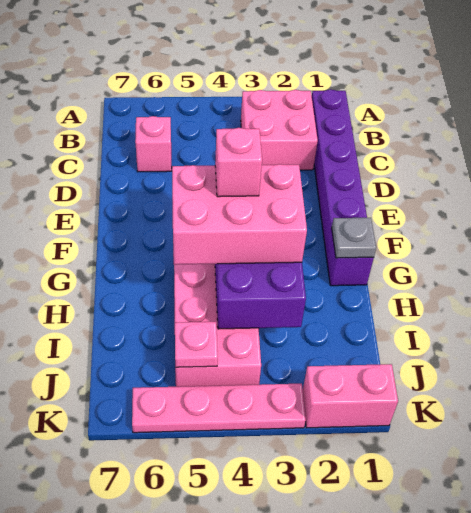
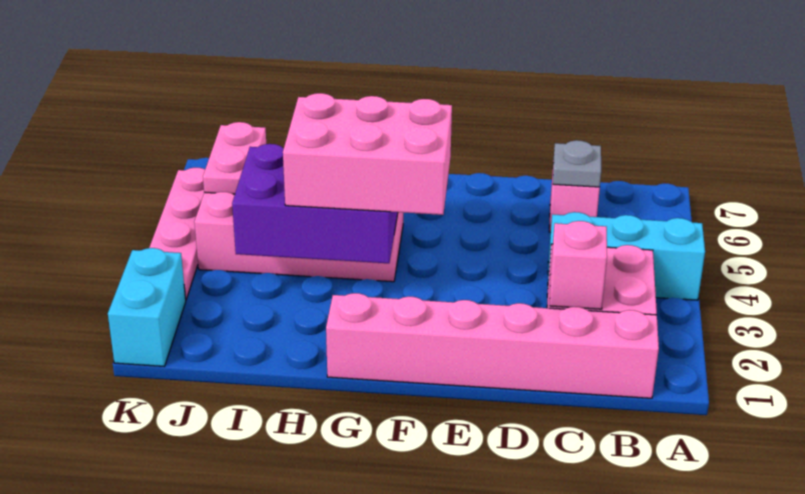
none -> cyan 1x3 brick [548,212,705,300]
purple 1x6 brick [312,89,374,286] -> pink 1x6 brick [326,293,659,398]
grey 1x1 plate [332,218,376,258] -> grey 1x1 plate moved to [553,140,601,187]
pink 2x3 brick [172,164,307,265] -> pink 2x3 brick turned to [283,93,452,215]
pink 1x1 brick [215,128,262,197] -> pink 1x1 brick moved to [550,221,607,309]
pink 1x1 plate [175,322,218,367] -> pink 1x2 plate [203,122,266,194]
pink 1x2 brick [303,364,398,428] -> cyan 1x2 brick [108,248,186,366]

